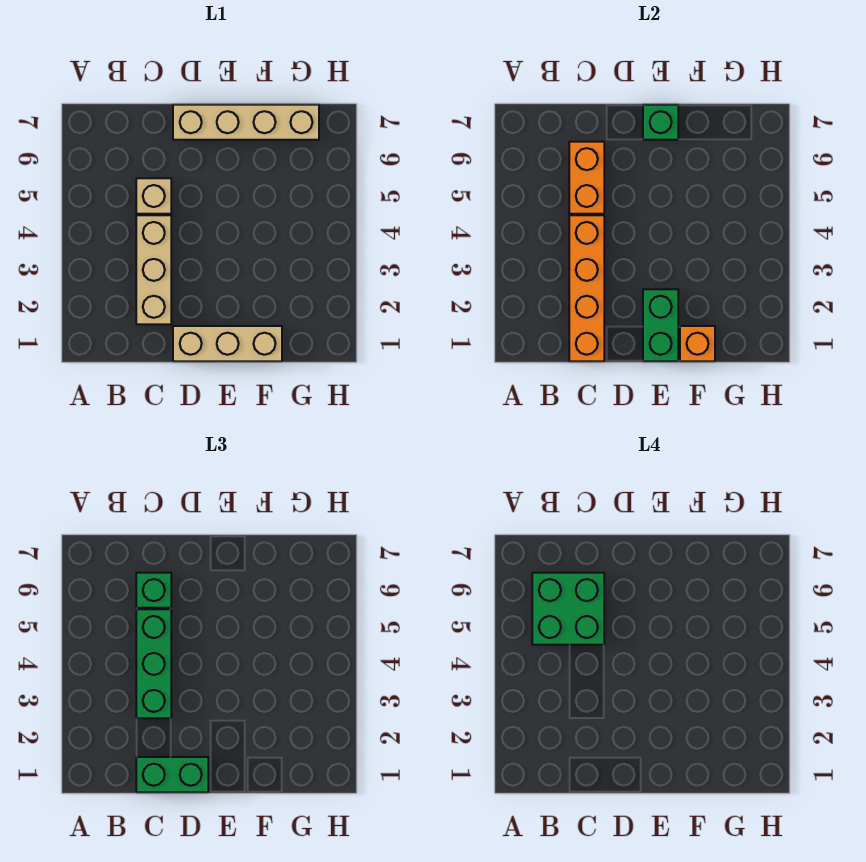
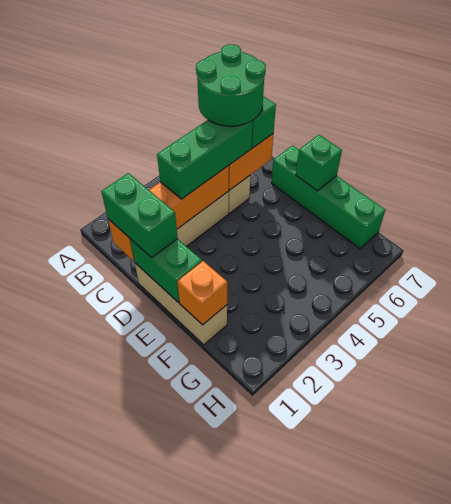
green 2x2 brick [532,573,604,645] -> green 2x2 round brick [196,44,266,126]
tan 1x4 brick [173,105,319,140] -> green 1x4 brick [271,145,385,249]
green 1x2 brick [643,289,678,361] -> green 1x2 brick turned to [130,239,202,303]

